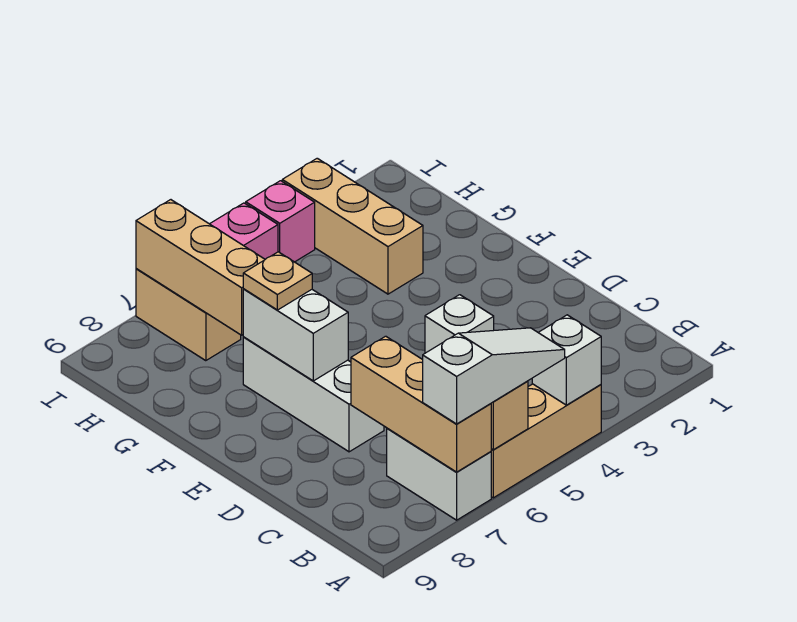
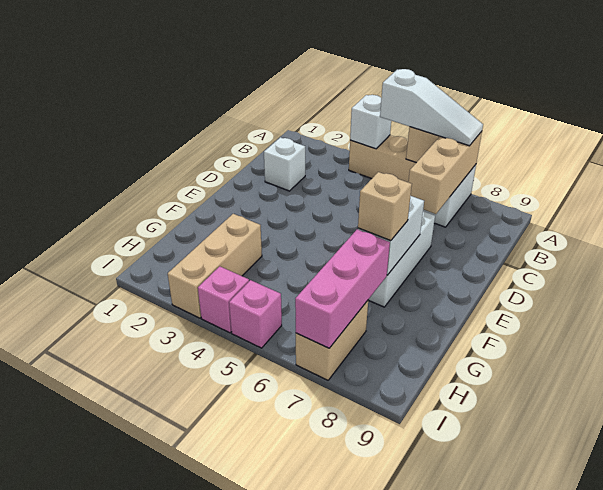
white 1x3 slope [423,328,565,424] -> white 1x3 slope turned to [380,69,483,146]
white 1x1 brick [425,295,494,353] -> white 1x1 brick moved to [264,137,305,191]
tan 1x1 plate [243,252,312,310] -> tan 1x1 brick [358,172,412,241]
tan 1x3 brick [136,200,265,335] -> pink 1x3 brick [295,229,390,348]

